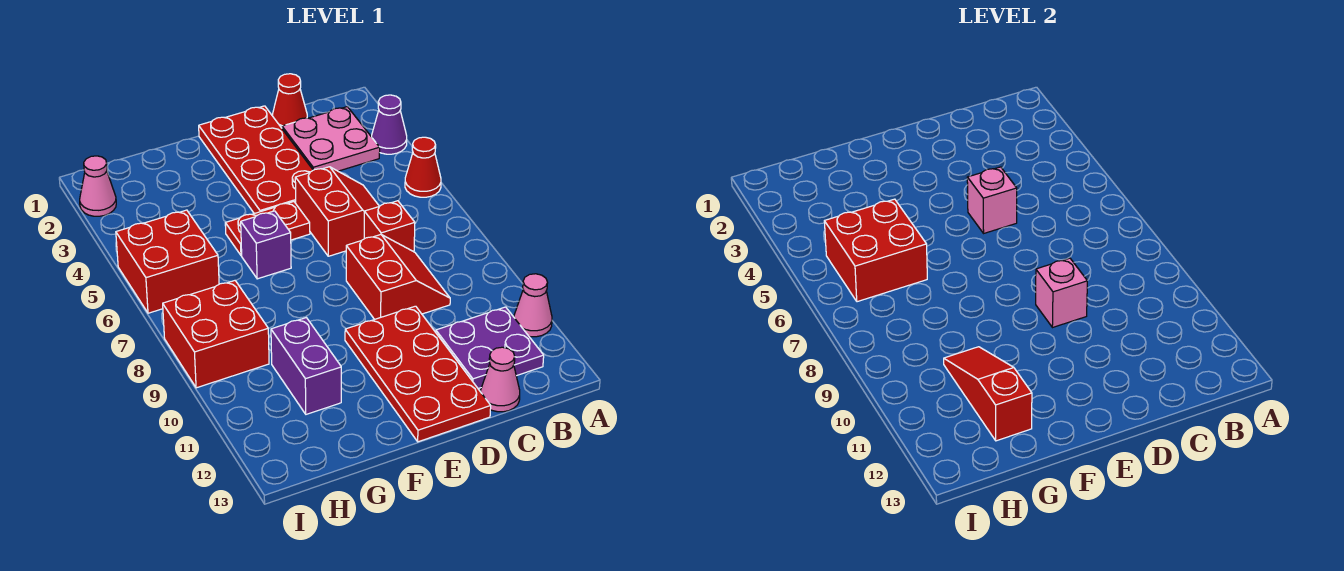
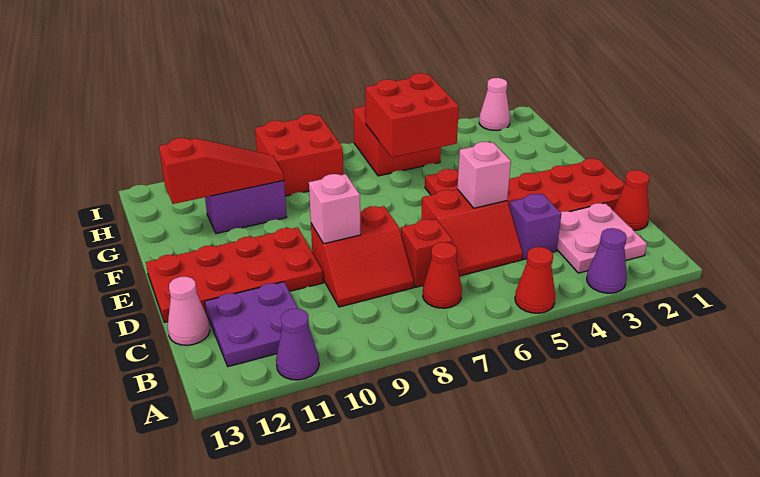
pink 1x1 cone [514,274,552,337] -> purple 1x1 cone [276,309,319,380]
none -> red 1x1 cone [423,242,462,308]
purple 1x1 brick [241,211,291,279] -> purple 1x1 brick moved to [509,194,561,259]

